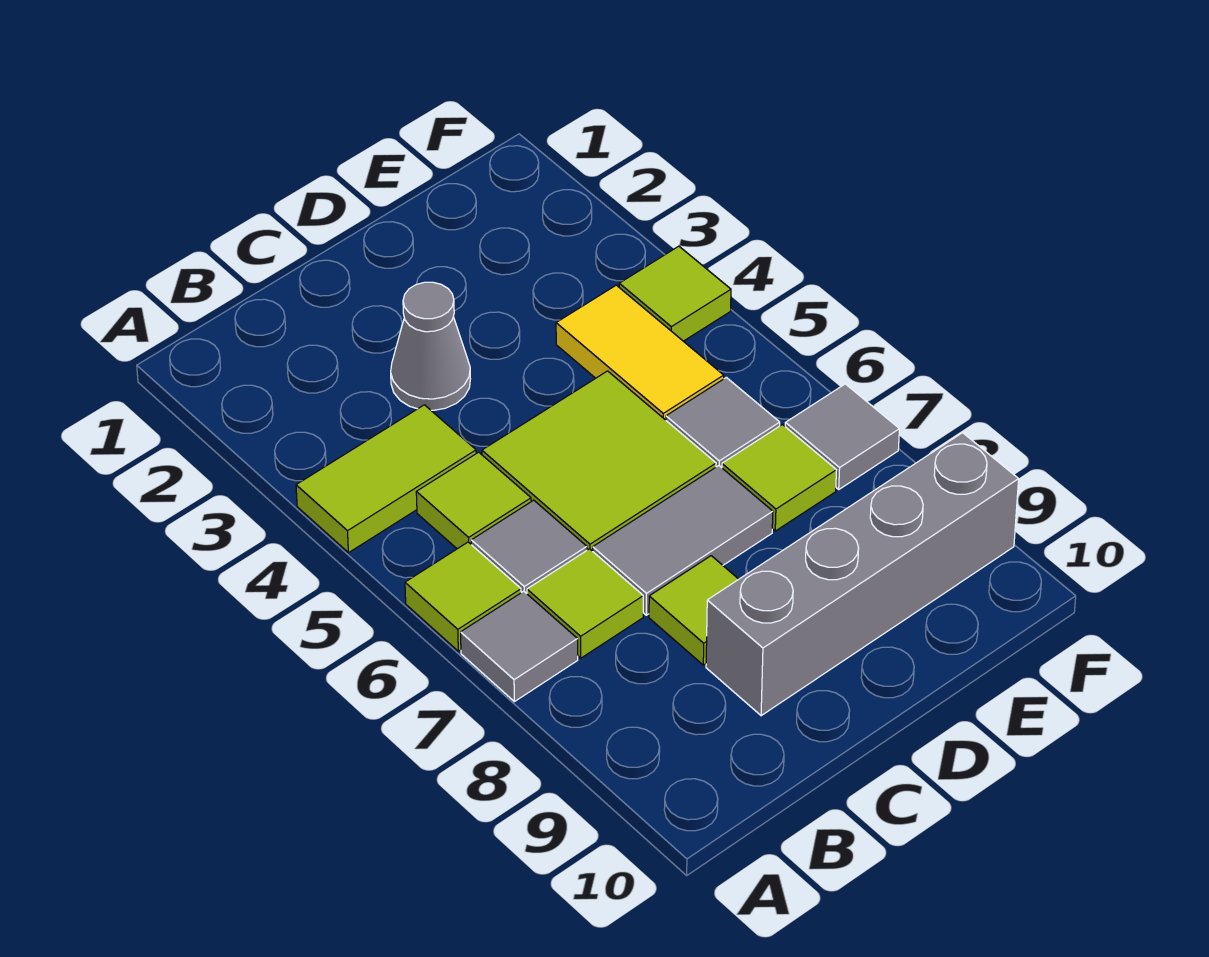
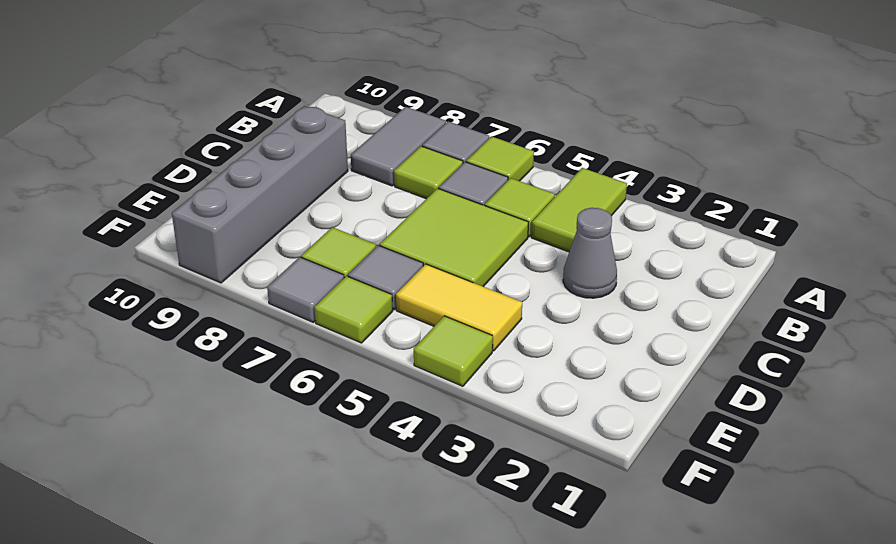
grey 1x2 tile [593,466,773,615] -> grey 1x2 tile moved to [351,107,446,186]
lime 1x1 tile [649,556,739,665] -> lime 1x1 tile moved to [315,276,393,343]

